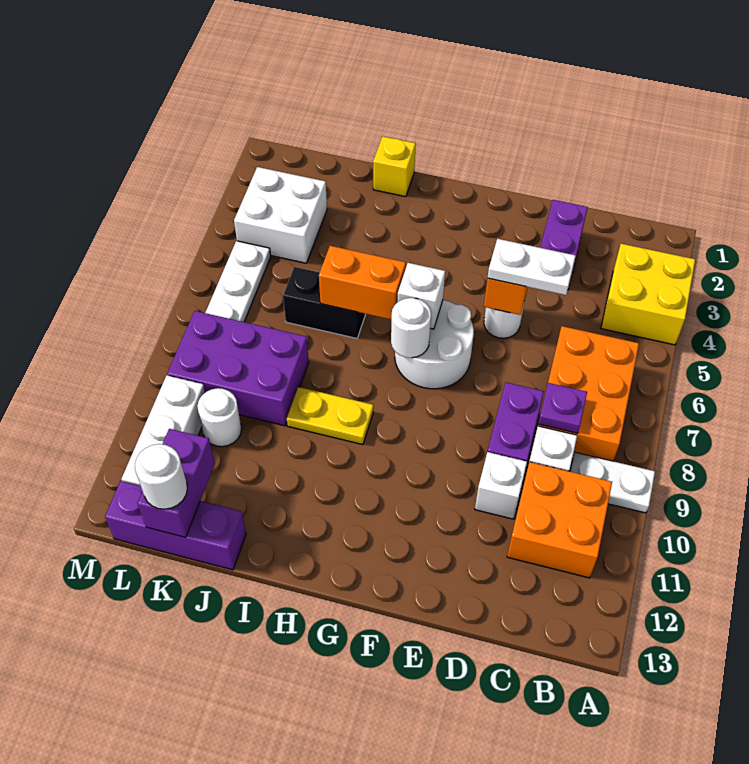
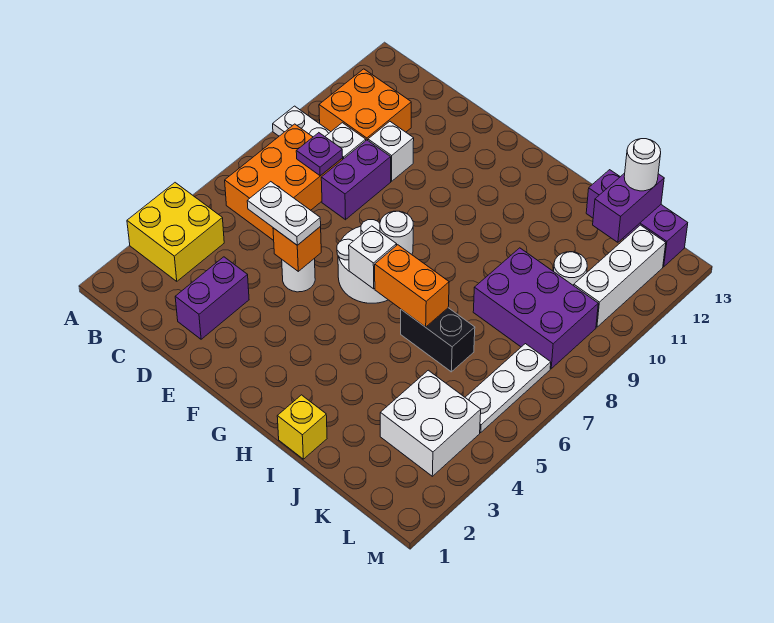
yellow 1x2 plate [287,387,373,445] -> none

